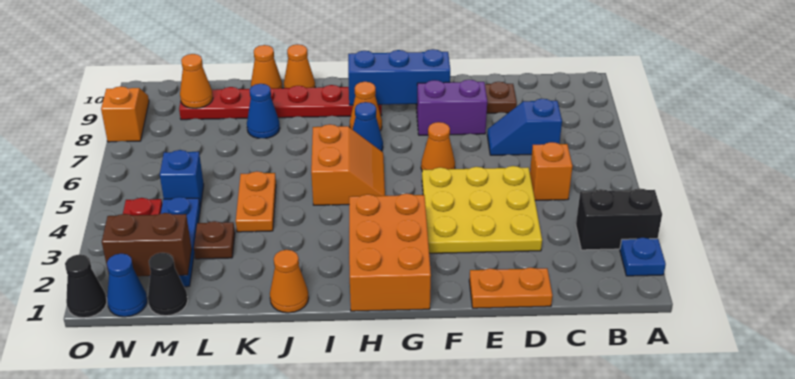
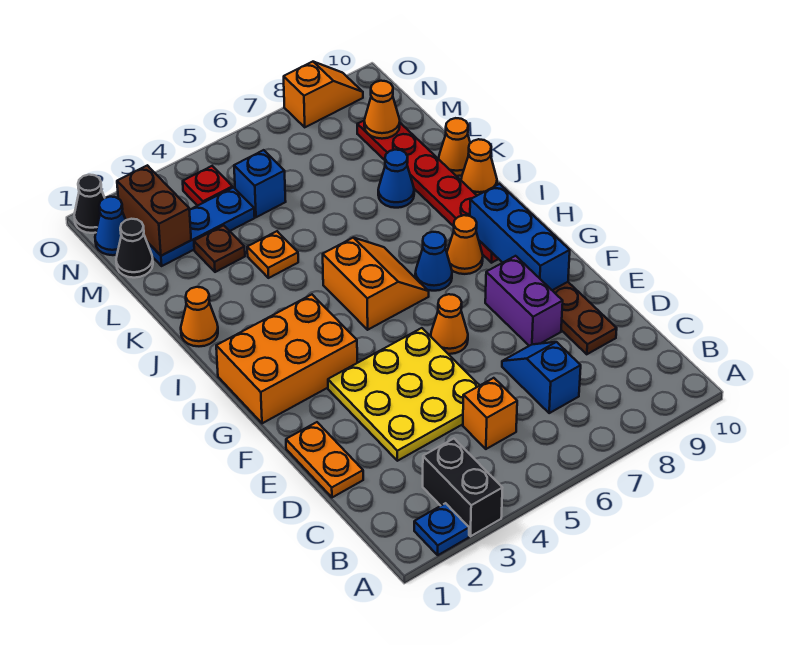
orange 2x2 slope [311,124,385,205] -> orange 2x2 slope turned to [323,238,429,330]
orange 1x2 plate [236,171,276,232] -> orange 1x1 plate [247,231,298,278]

